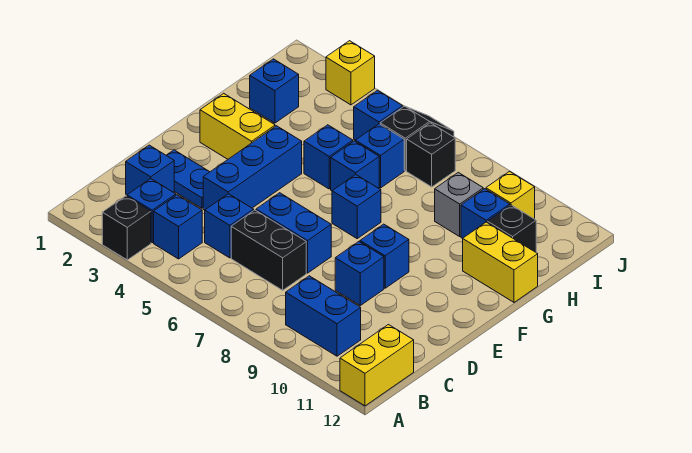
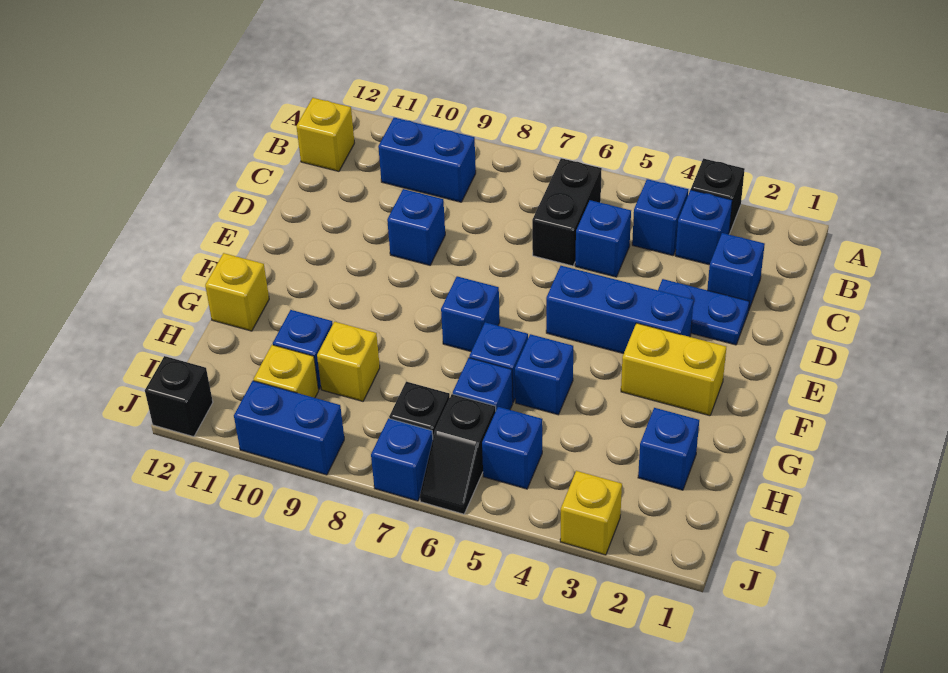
yellow 1x2 brick [340,325,414,406] -> yellow 1x1 brick [296,98,354,171]
black 1x2 brick [231,210,306,290] -> black 1x2 brick turned to [532,158,602,266]
blue 1x3 brick [203,126,302,210] -> blue 1x3 brick turned to [546,266,694,354]
blue 1x2 brick [256,193,331,273] -> blue 1x2 brick moved to [234,381,344,475]
blue 1x1 brick [360,224,409,288] -> blue 1x1 brick moved to [371,419,433,501]
yellow 1x2 brick [463,222,538,302] -> yellow 1x1 brick [205,253,269,331]
grey 1x1 brick [435,172,483,236] -> yellow 1x1 brick [317,322,380,401]
black 1x1 brick [487,205,536,252] -> black 1x1 brick moved to [145,356,213,437]

